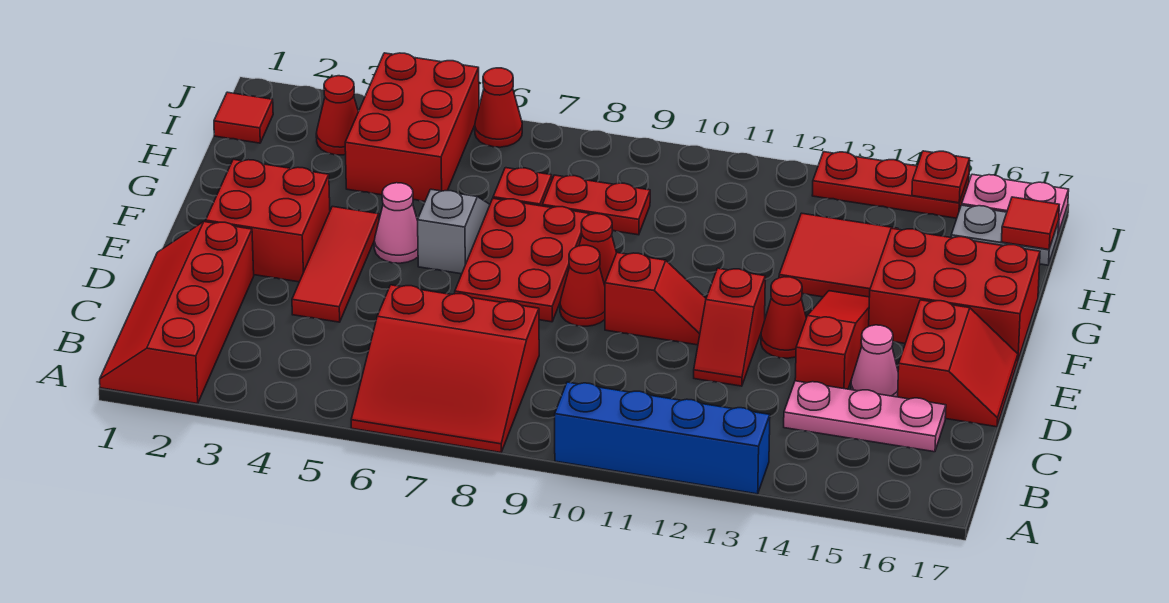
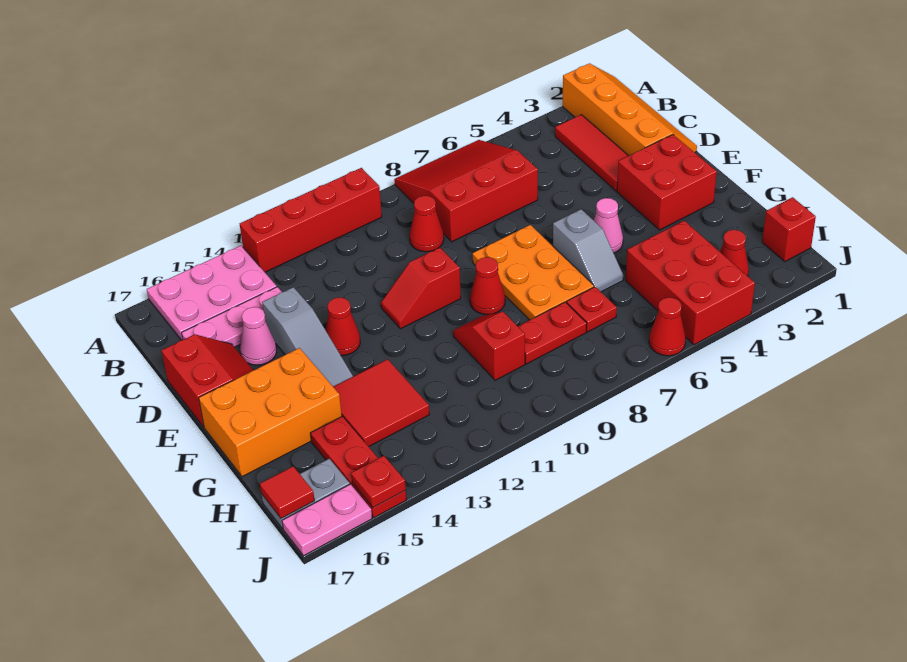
red 2x4 slope [100,222,254,404] -> orange 2x4 slope [563,63,697,156]
blue 1x4 brick [555,382,770,494] -> red 1x4 brick [240,168,382,272]
none -> pink 2x3 plate [147,246,277,340]
red 1x3 tile [292,206,379,322] -> red 1x3 tile moved to [555,115,628,191]
red 1x2 slope [694,268,765,386] -> red 1x2 slope moved to [453,312,525,380]
red 1x3 slope [795,291,869,389] -> grey 1x3 slope [262,287,353,387]
red 2x2 slope [898,300,1018,427] -> red 2x2 slope turned to [161,334,253,427]
red 2x3 plate [455,199,589,322] -> orange 2x3 plate [473,225,594,320]
red 1x1 cone [560,245,605,326] -> red 1x1 cone moved to [409,196,444,252]
red 2x3 brick [869,228,1040,360] -> orange 2x3 brick [199,348,342,477]
red 1x1 tile [214,92,273,143] -> red 1x1 brick [762,197,816,262]
red 1x3 plate [812,152,969,218] -> red 1x3 plate turned to [311,416,406,518]

